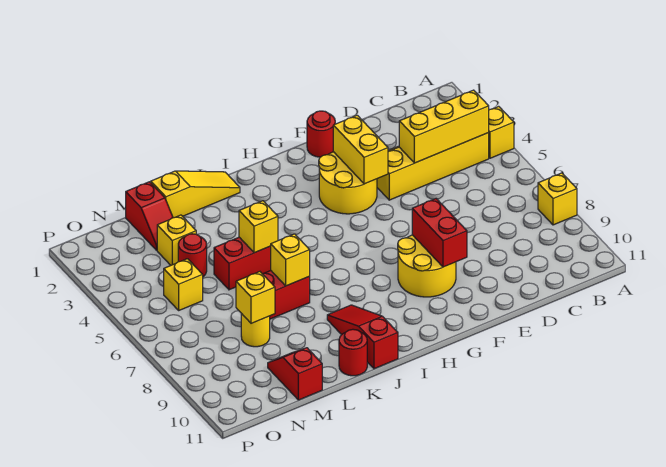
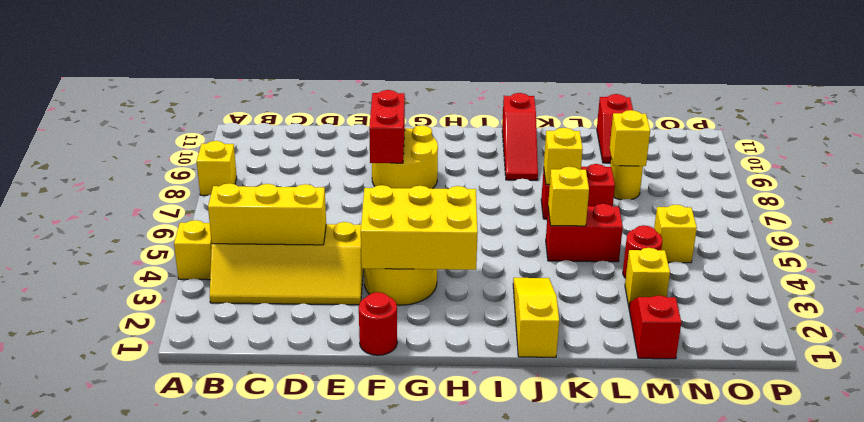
yellow 1x2 brick [333,115,388,184] -> yellow 2x3 brick [361,185,478,270]
yellow 1x3 slope [151,171,240,218] -> yellow 1x3 slope turned to [513,278,559,357]
red 1x1 round brick [339,329,367,376] -> none

